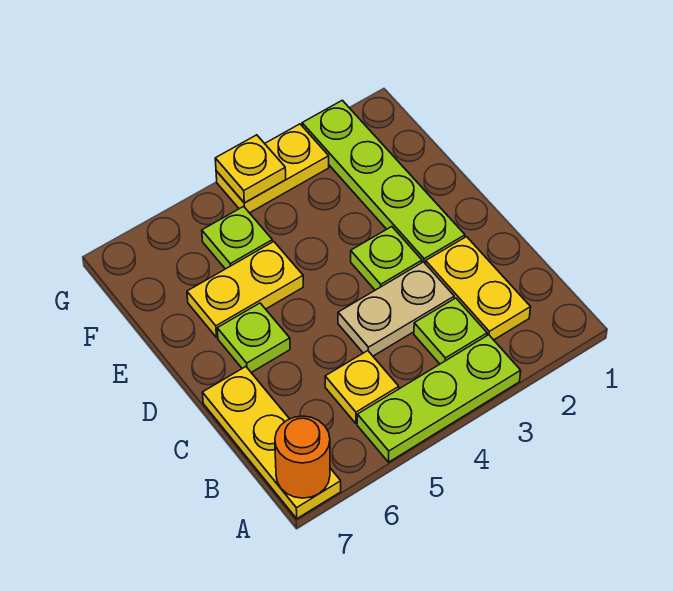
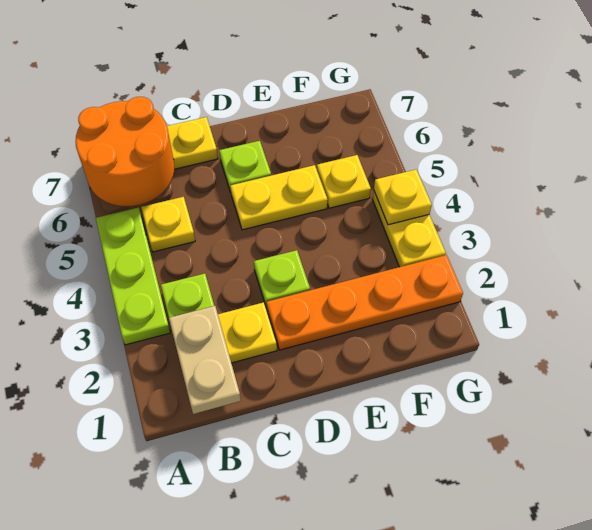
orange 1x1 round brick [275,416,330,498] -> orange 2x2 round brick [76,97,174,206]
tan 1x2 plate [338,262,454,356] -> tan 1x2 plate moved to [169,306,241,414]
lime 1x4 plate [302,100,465,264] -> orange 1x4 plate [266,255,463,350]
yellow 1x2 plate [187,242,303,337] -> yellow 1x2 plate turned to [230,165,328,230]
lime 1x1 plate [202,206,272,269] -> yellow 1x1 plate [317,155,371,208]

